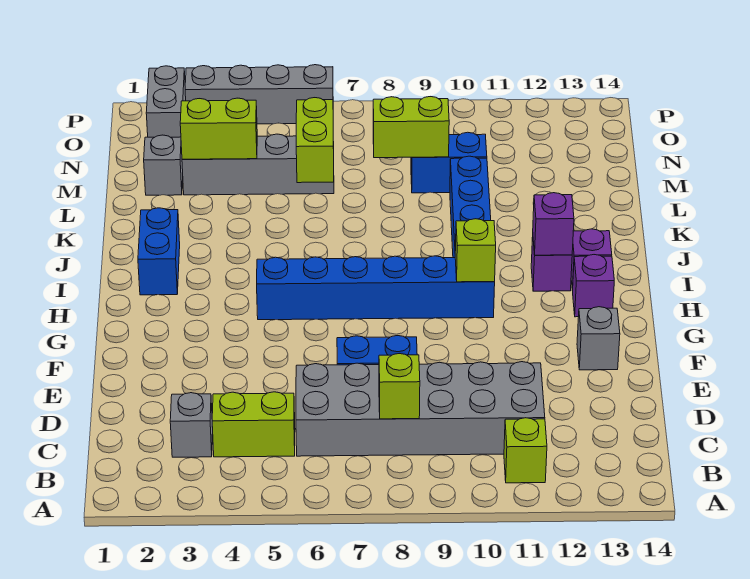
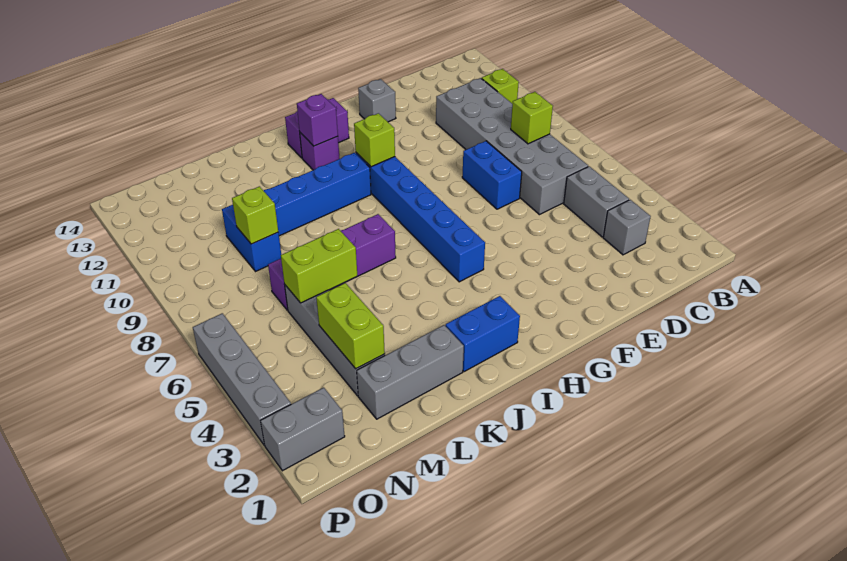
lime 1x2 brick [212,392,295,457] -> grey 1x2 brick [564,166,629,237]
none -> purple 1x4 brick [268,214,396,310]
grey 1x1 brick [144,135,183,195] -> grey 1x3 brick [357,325,464,419]
lime 1x2 brick [373,97,449,158] -> lime 1x1 brick [232,186,278,244]

